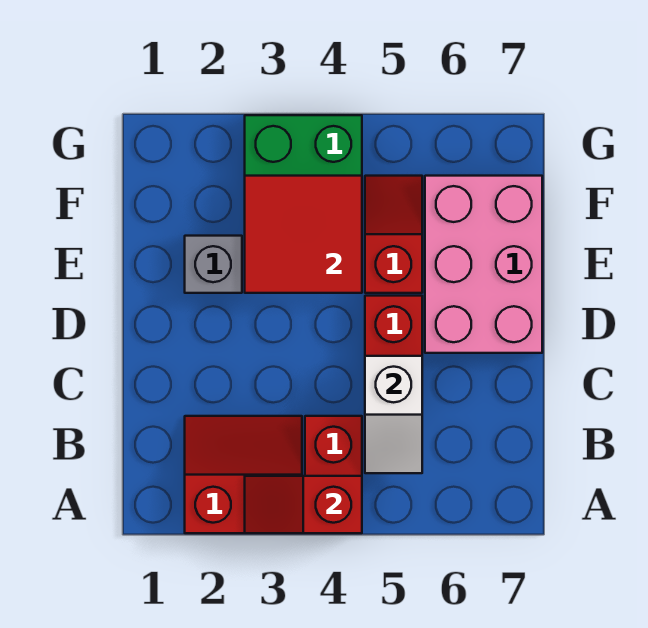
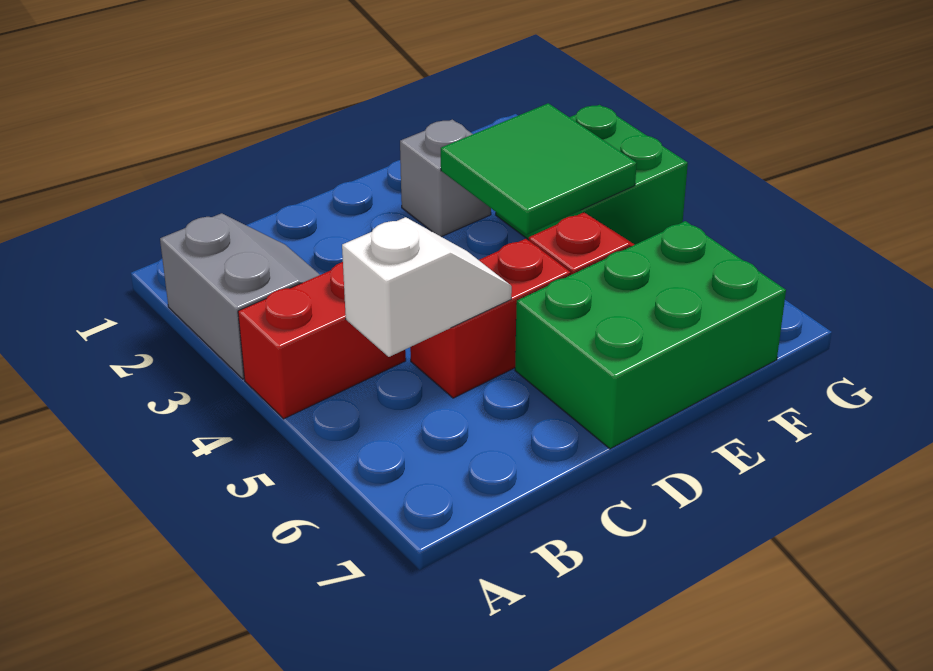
red 2x2 slope [185,416,302,533] -> grey 2x2 slope [160,213,320,379]
red 1x2 slope [245,476,362,533] -> none
white 1x2 slope [365,356,422,473] -> white 1x2 slope turned to [342,217,512,357]
pink 2x3 brick [425,176,542,353] -> green 2x3 brick [515,221,786,449]
red 2x2 tile [245,176,362,293] -> green 2x2 tile [441,103,637,235]

